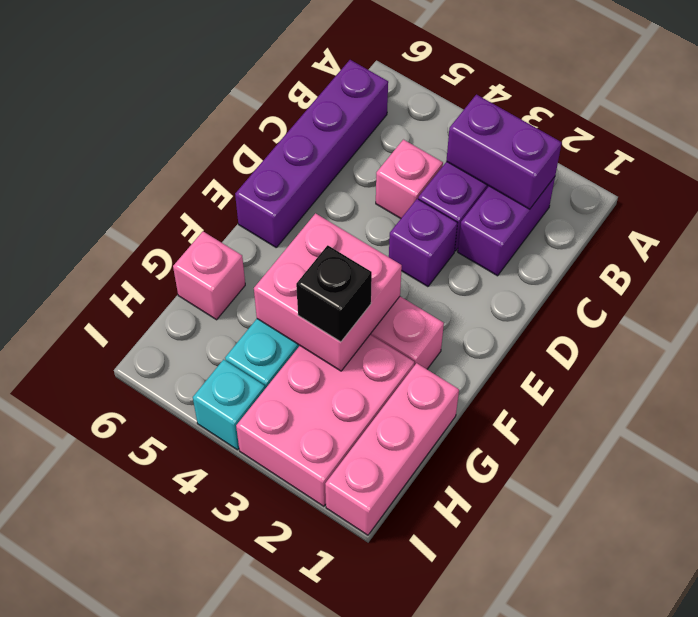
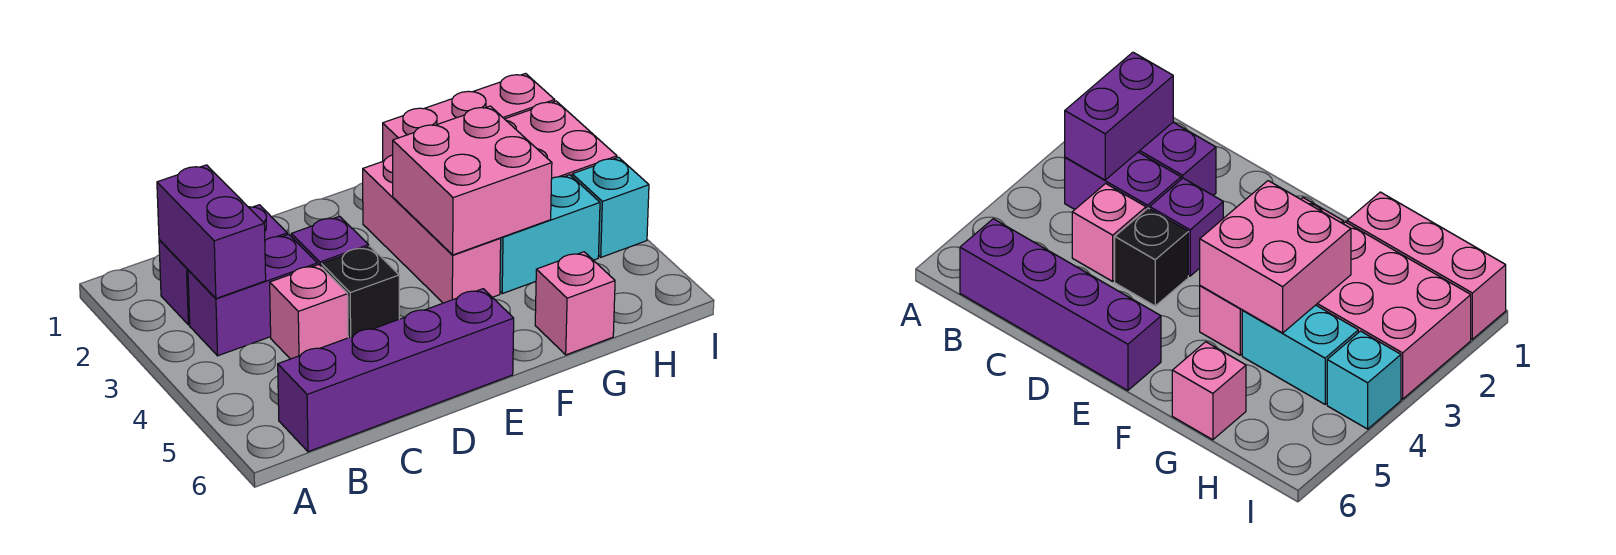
black 1x1 brick [296,245,372,342] -> black 1x1 brick moved to [321,246,399,338]

